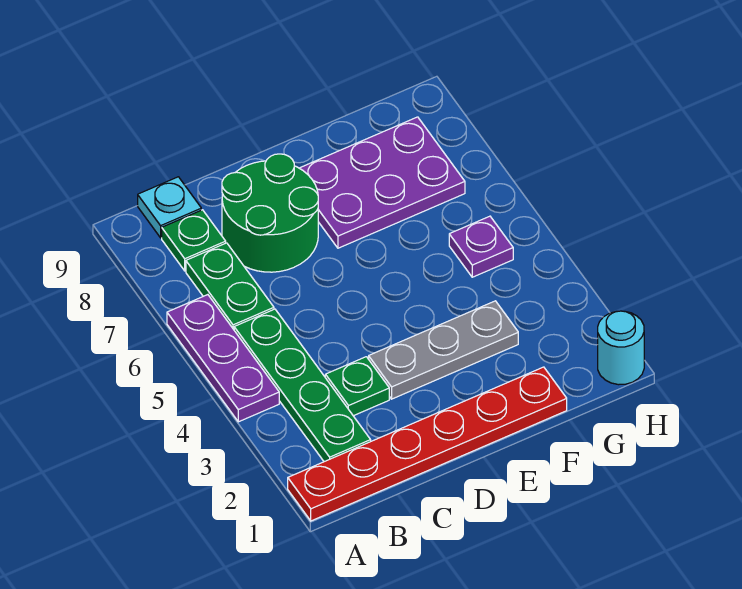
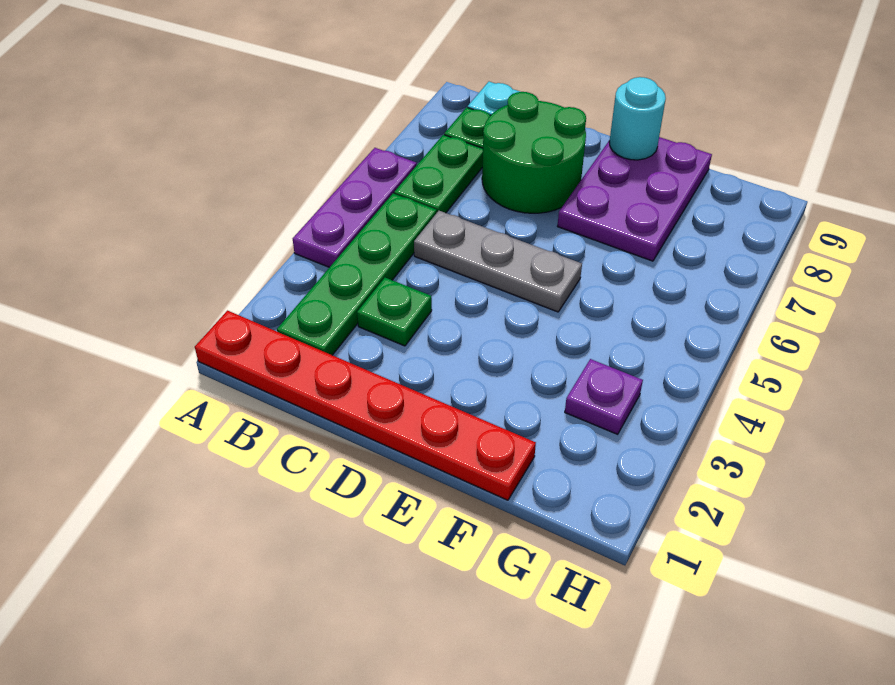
grey 1x3 plate [369,301,518,399] -> grey 1x3 plate moved to [414,211,582,312]
purple 2x3 plate [300,117,465,248] -> purple 2x3 plate turned to [557,137,712,261]
purple 1x1 plate [449,216,513,277] -> purple 1x1 plate moved to [565,359,643,434]
cyan 1x1 round brick [598,311,644,385] -> cyan 1x1 round brick moved to [609,77,666,160]

